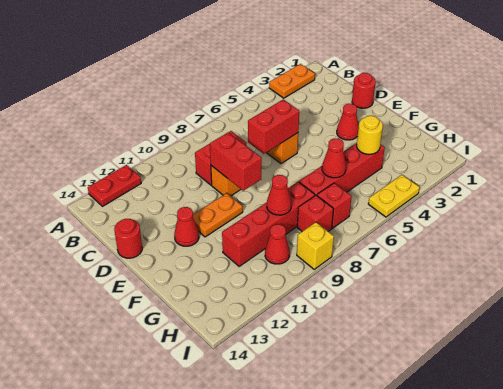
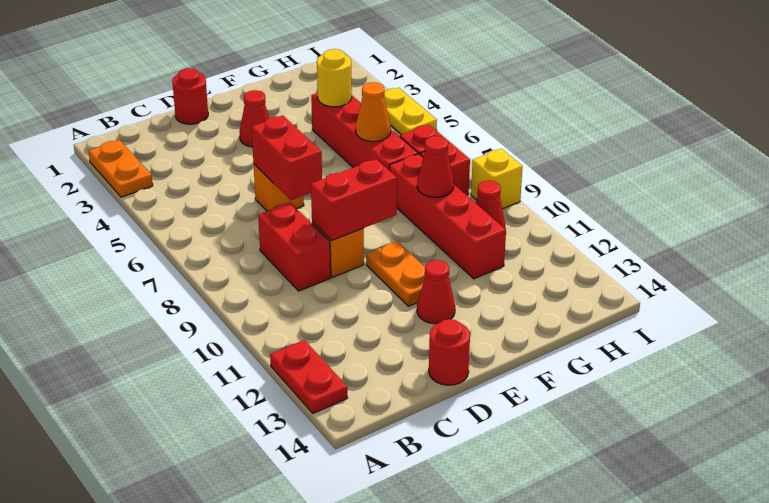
red 1x1 cone [322,138,346,178] -> orange 1x1 cone [356,82,391,142]

